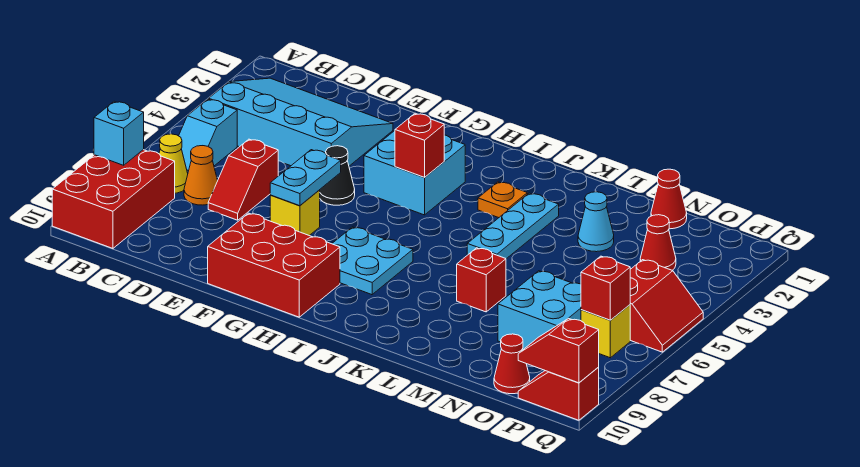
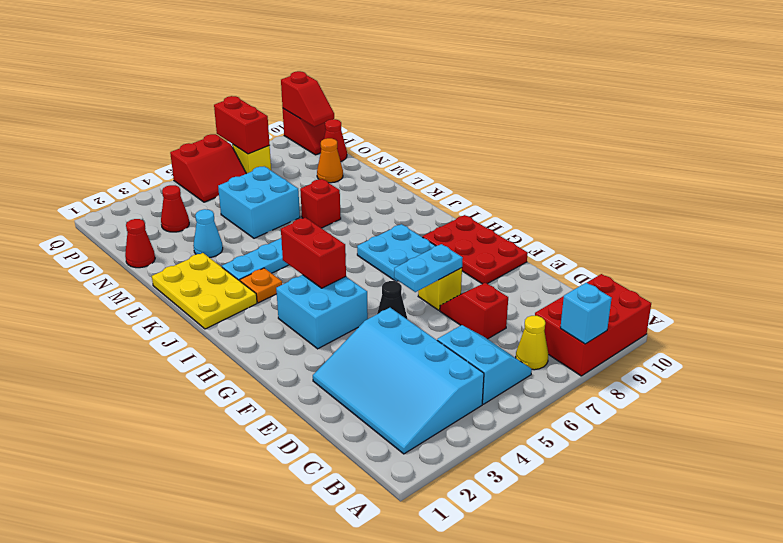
cyan 1x2 slope [179,99,237,173] -> cyan 2x2 slope [437,325,532,404]
orange 1x1 cone [184,146,218,205] -> orange 1x1 cone moved to [317,138,343,183]
red 1x2 slope [208,139,278,220] -> red 1x2 slope turned to [440,283,508,339]
red 2x3 brick [208,213,340,317] -> red 2x3 plate [423,215,528,284]
red 1x1 brick [395,113,444,178] -> red 1x2 brick [281,218,346,288]
none -> yellow 2x3 plate [152,253,257,329]
cyan 2x2 brick [498,271,581,349] -> cyan 2x2 brick moved to [218,167,300,238]
red 2x2 slope [630,260,703,352] -> red 2x2 slope turned to [170,134,246,202]
red 1x1 brick [581,256,630,320] -> red 1x2 brick [214,96,270,154]

